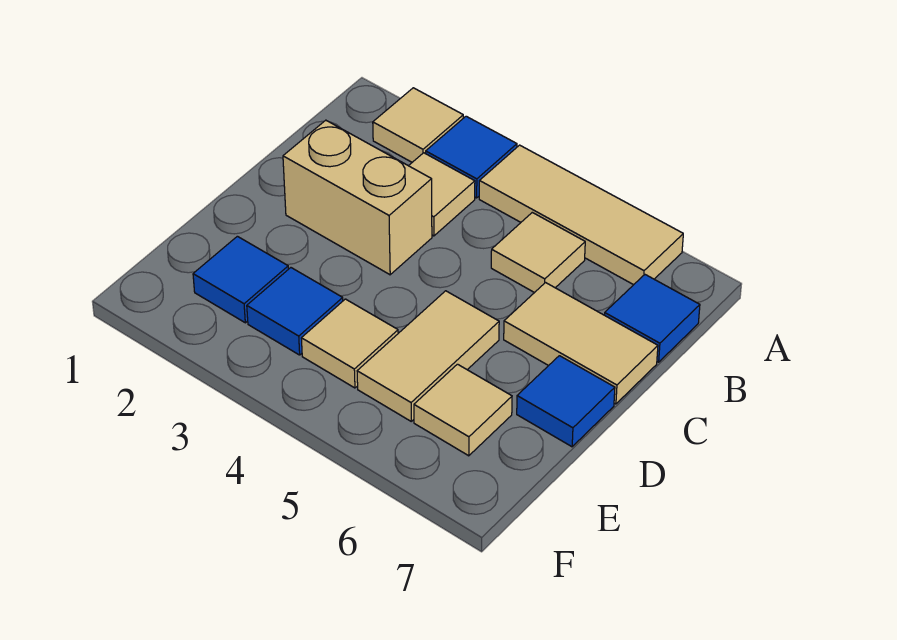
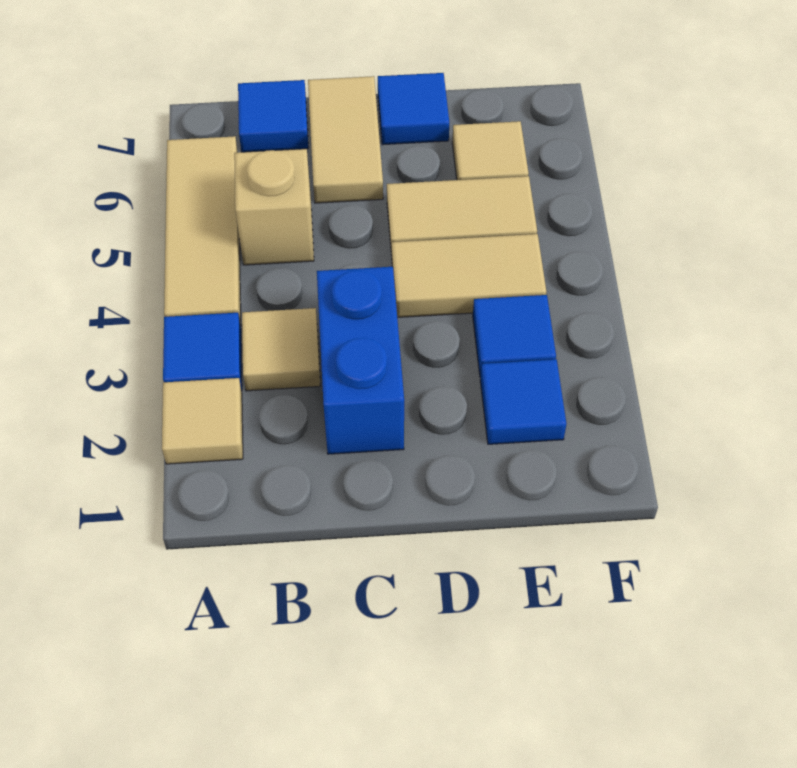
tan 1x1 tile [491,212,585,293] -> tan 1x1 brick [234,149,314,265]
tan 1x2 brick [283,120,432,275] -> blue 1x2 brick [317,267,404,454]
tan 1x1 tile [301,299,398,388] -> tan 1x2 tile [392,234,546,317]

